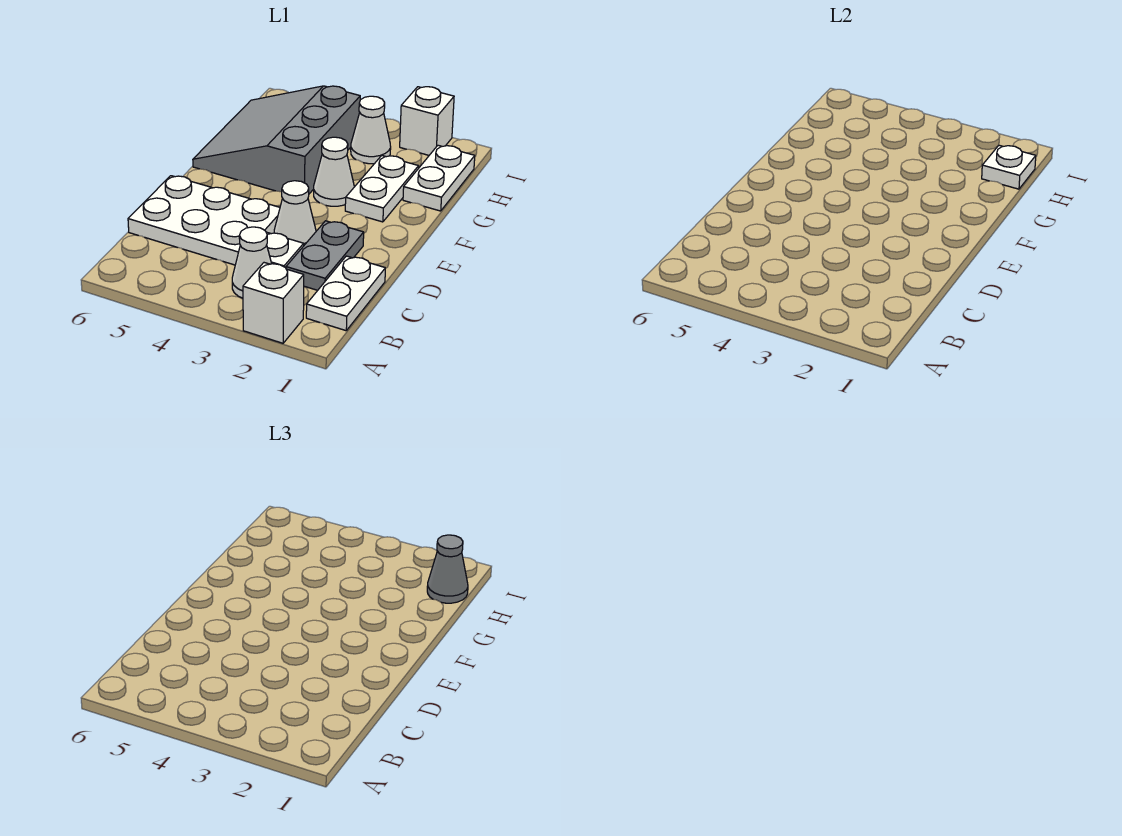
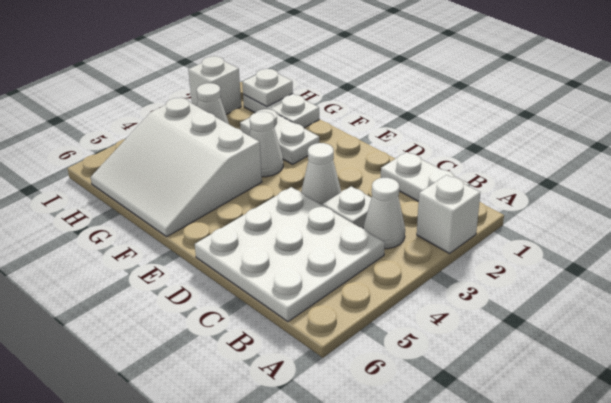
grey 1x2 plate [286,221,364,290] -> none
white 2x3 plate [128,176,280,265] -> white 3x3 plate [195,187,385,322]
grey 3x3 slope [193,86,360,194] -> white 3x3 slope [91,98,262,236]
grey 1x1 cone [427,535,468,603] -> none

